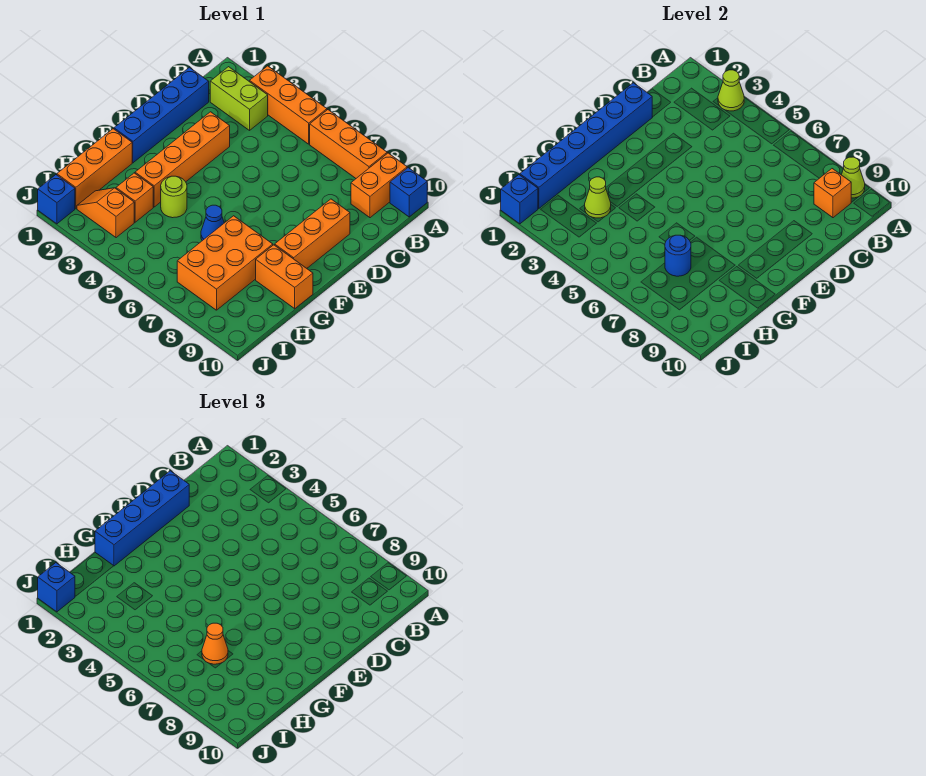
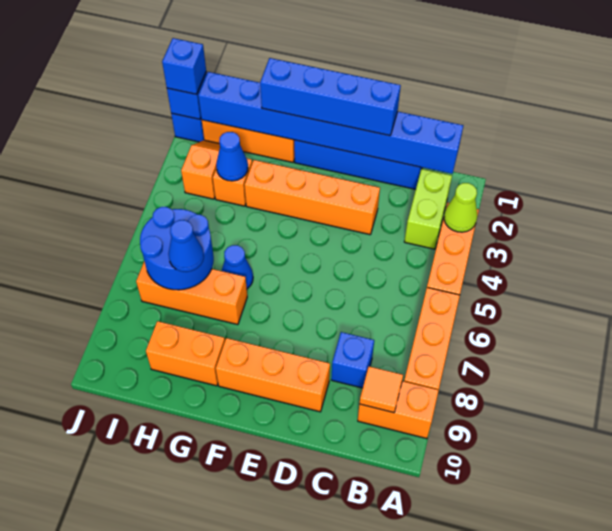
lime 1x1 cone [842,157,865,198] -> none
blue 1x1 brick [390,168,427,217] -> blue 1x1 brick moved to [331,332,374,388]
orange 1x1 brick [814,169,851,218] -> orange 1x1 tile [359,366,403,413]
blue 1x6 brick [520,83,652,208] -> blue 1x8 brick [198,72,463,174]
lime 1x1 round brick [161,176,187,218] -> none
orange 2x3 brick [177,216,273,310] -> orange 1x3 brick [136,261,247,325]
orange 1x2 brick [256,245,313,309] -> orange 1x2 brick turned to [146,321,225,386]
lime 1x1 cone [585,177,611,218] -> blue 1x1 cone [216,132,248,181]
blue 1x1 round brick [665,235,691,276] -> blue 2x2 round brick [140,207,214,290]
orange 1x1 cone [202,623,228,664] -> blue 1x1 cone [168,220,204,272]

